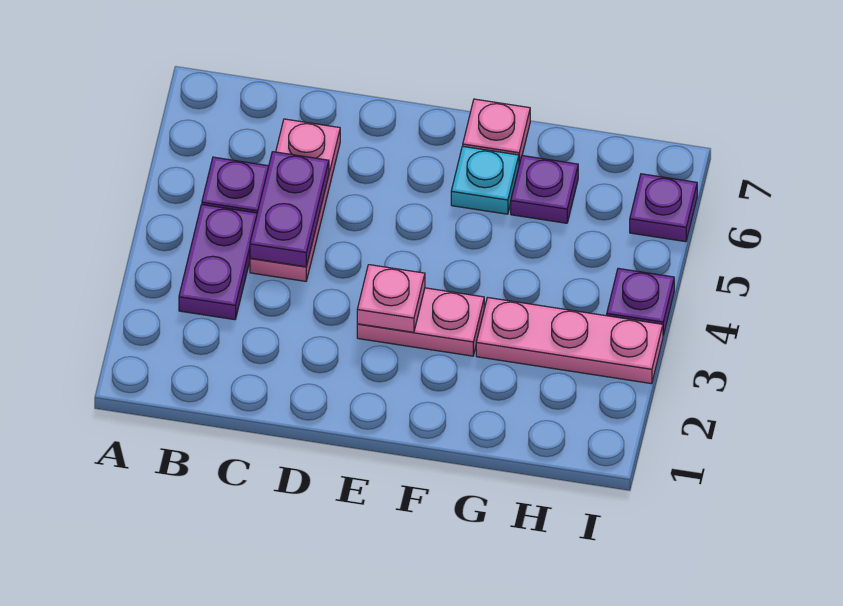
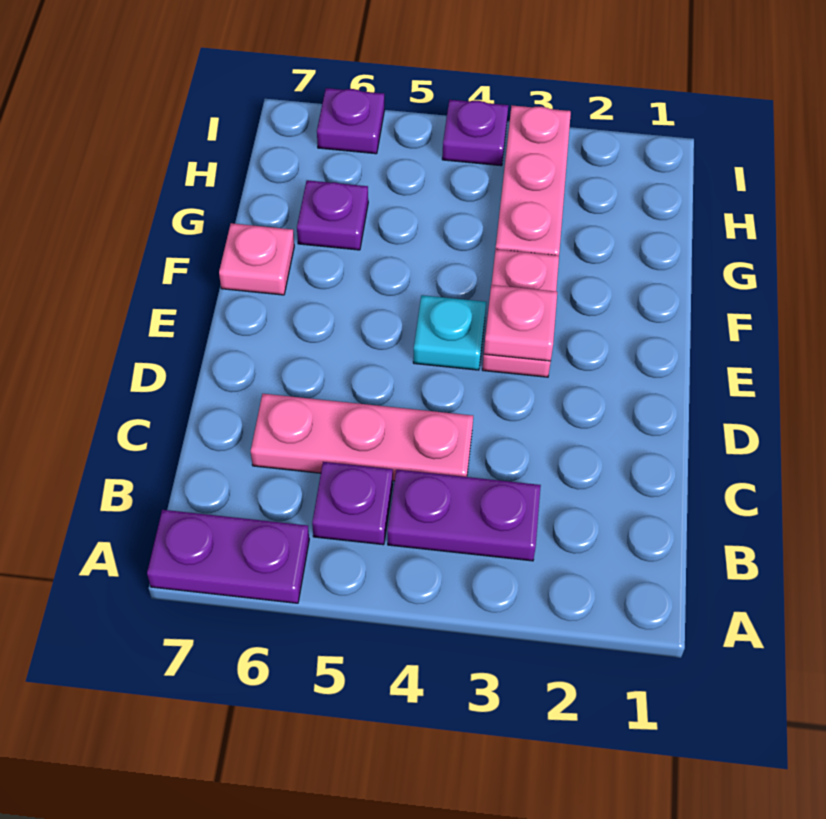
purple 1x2 plate [250,152,329,267] -> purple 1x2 plate moved to [147,510,309,603]
cyan 1x1 plate [451,146,519,214] -> cyan 1x1 plate moved to [413,295,486,370]

